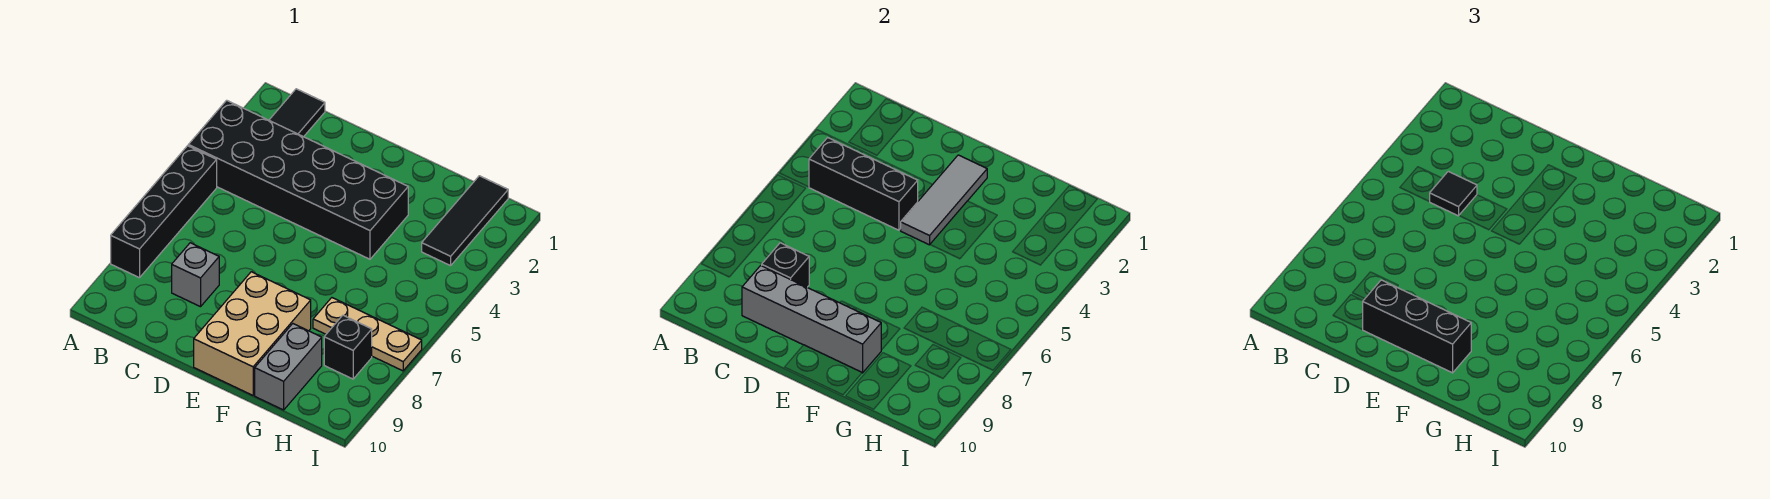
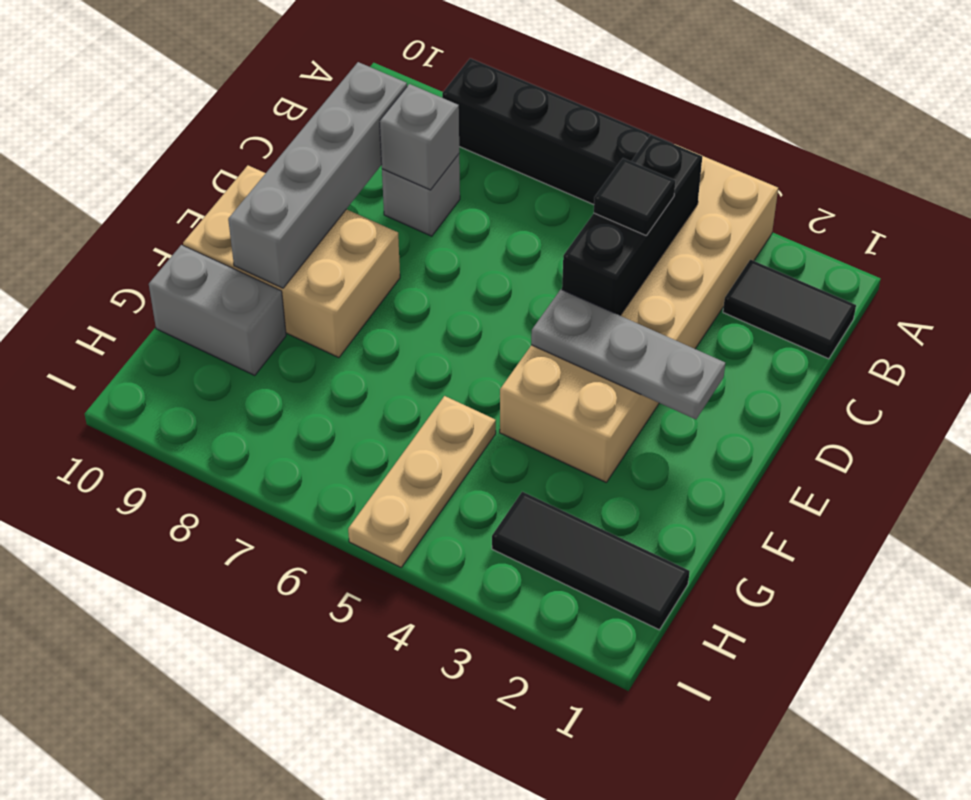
black 2x6 brick [188,100,408,259] -> tan 2x6 brick [500,144,778,482]
black 1x1 brick [762,243,809,287] -> grey 1x1 brick [380,84,459,190]
black 1x3 brick [1362,280,1471,373] -> none
grey 1x3 tile [900,155,987,245] -> grey 1x3 plate [531,290,725,419]
tan 1x3 plate [313,298,422,371] -> tan 1x3 plate moved to [348,396,496,567]
black 1x1 brick [324,315,372,379] -> none

